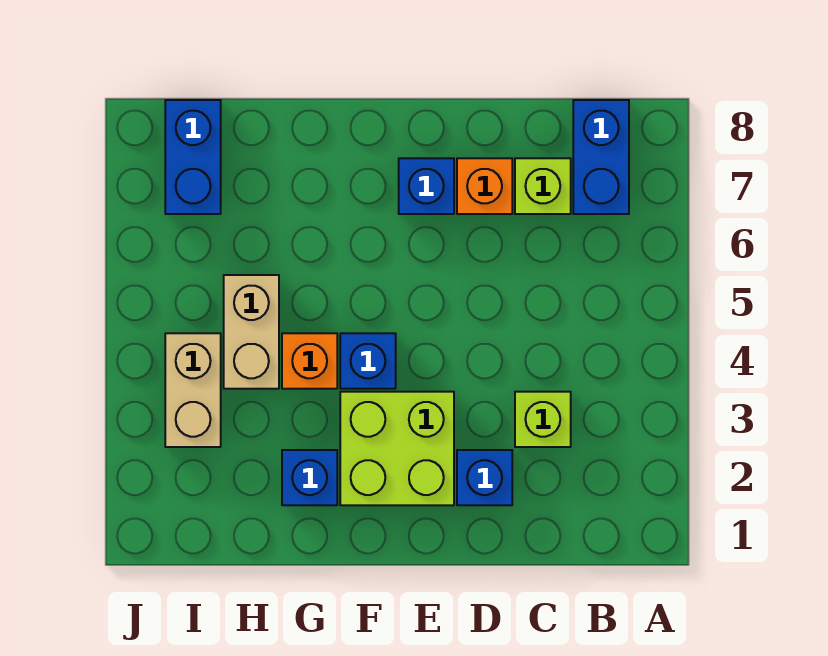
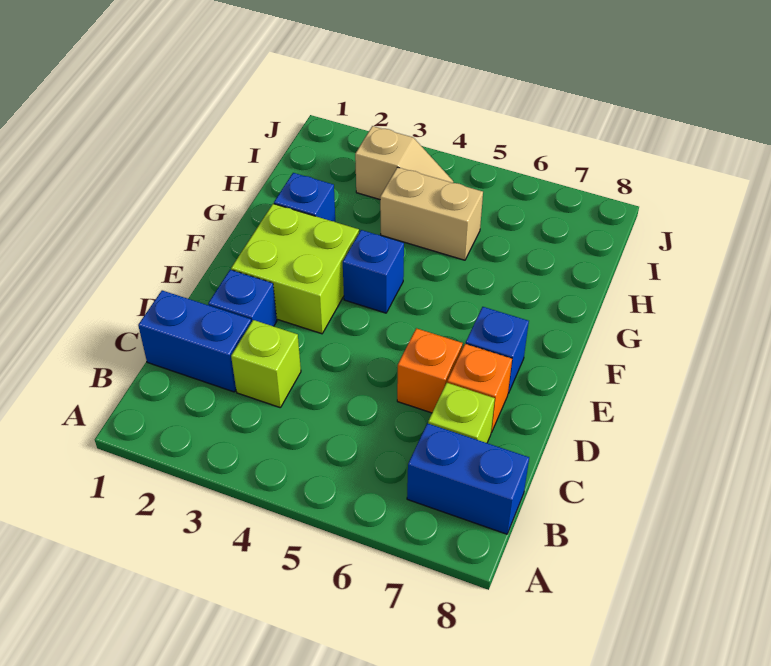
orange 1x1 brick [282,333,337,389] -> orange 1x1 brick moved to [397,328,463,413]
tan 1x2 brick [165,333,221,447] -> tan 1x2 slope [355,126,453,199]
blue 1x2 brick [165,100,221,214] -> blue 1x2 brick moved to [138,290,251,392]

